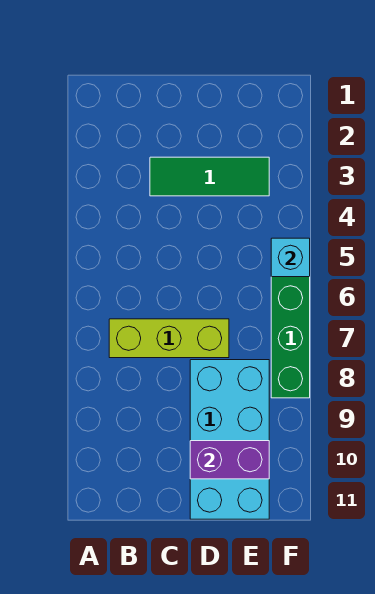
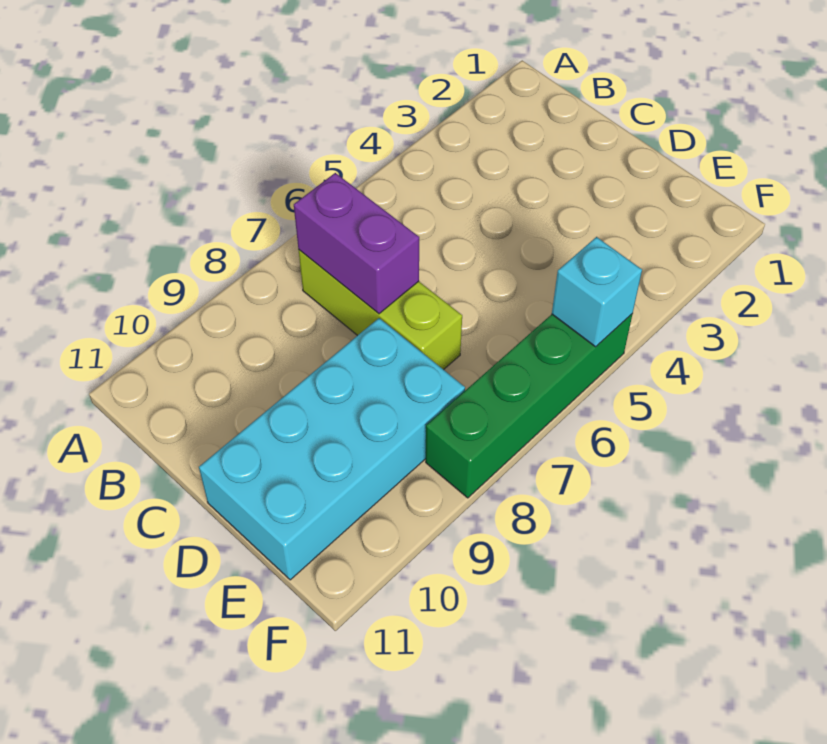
green 1x3 tile [150,157,269,196] -> none
purple 1x2 brick [190,441,269,479] -> purple 1x2 brick moved to [294,173,419,314]

